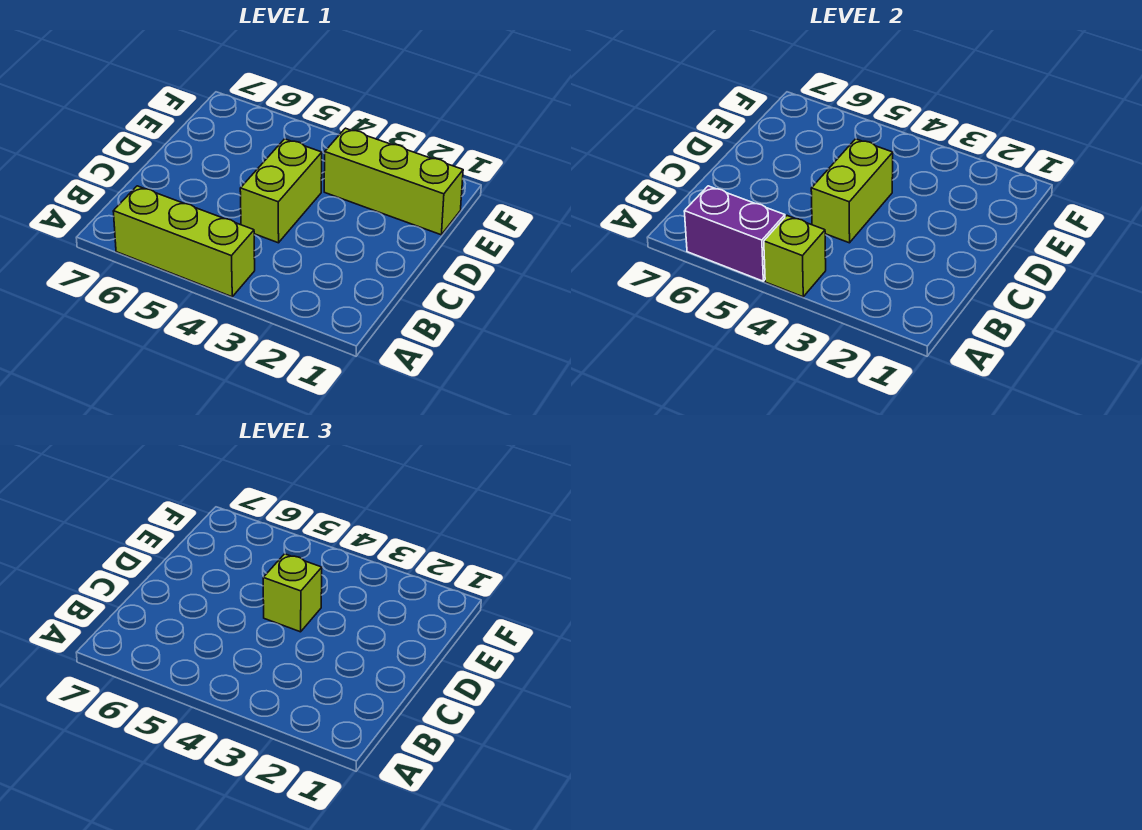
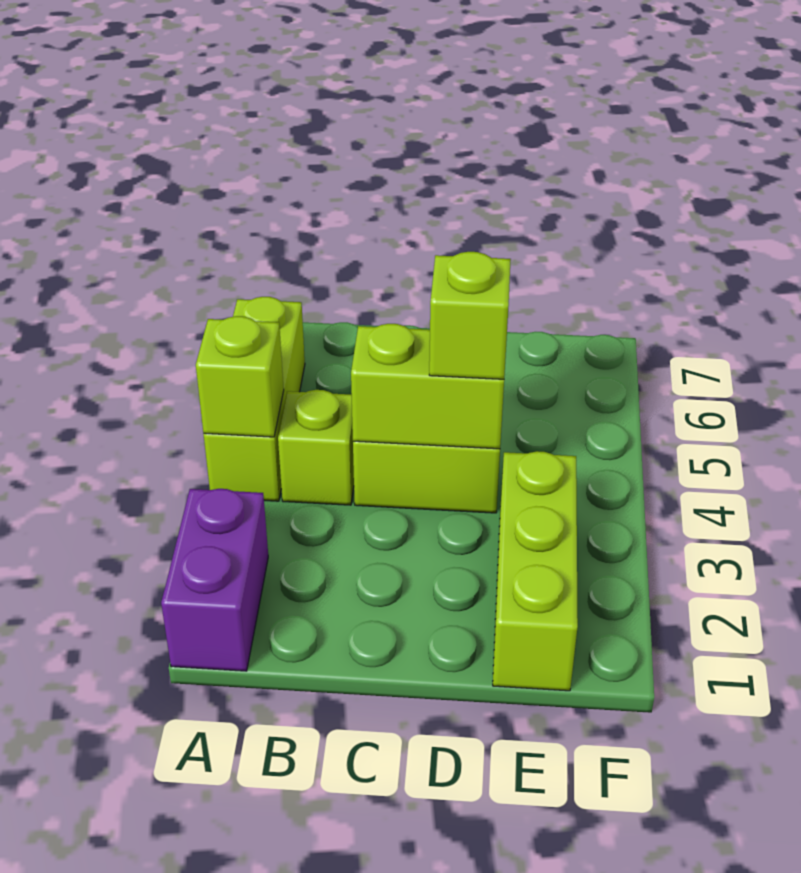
purple 1x2 brick [684,186,785,281] -> purple 1x2 brick moved to [161,489,268,671]
none -> lime 1x1 brick [278,390,354,505]

